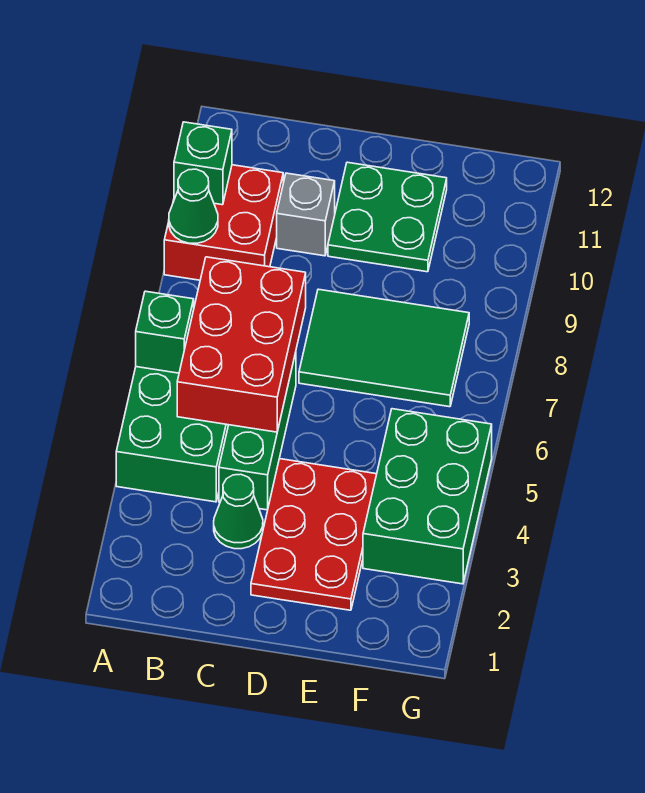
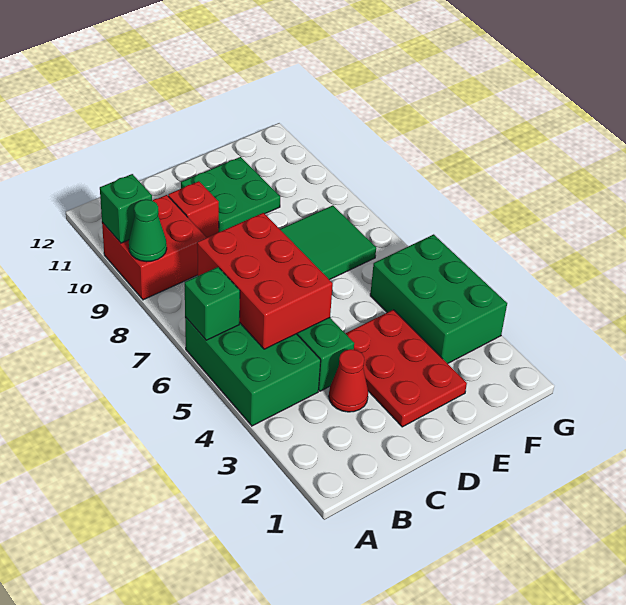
green 1x1 cone [214,474,263,549] -> red 1x1 cone [329,349,368,412]
grey 1x1 brick [277,173,335,256] -> red 1x1 brick [168,181,219,237]

